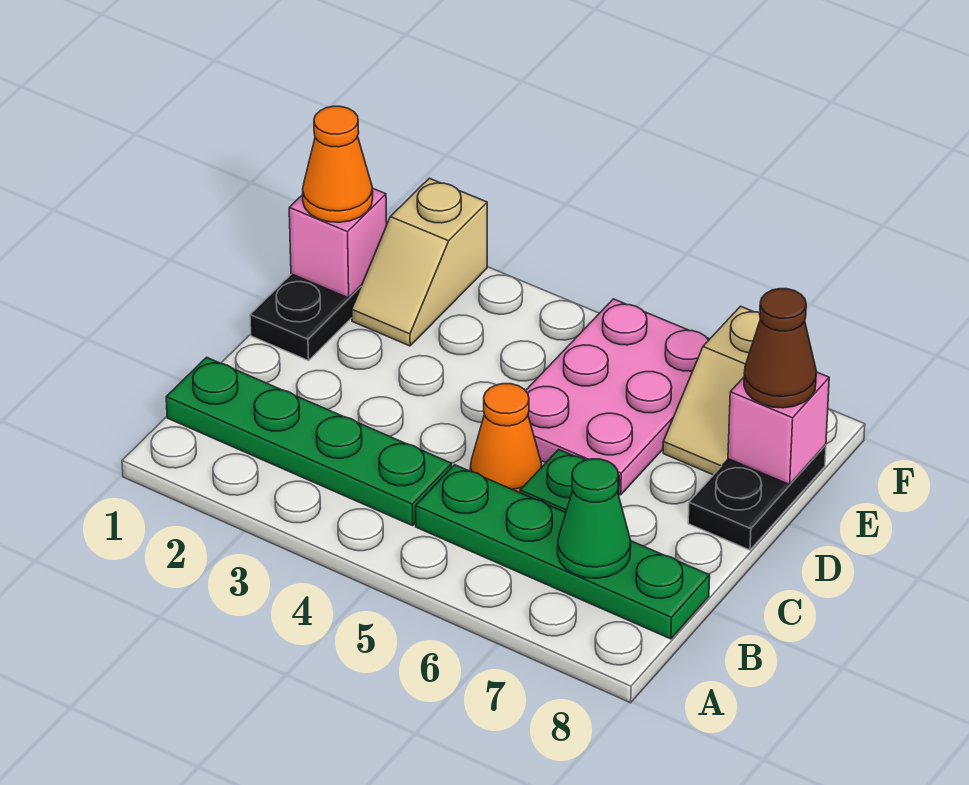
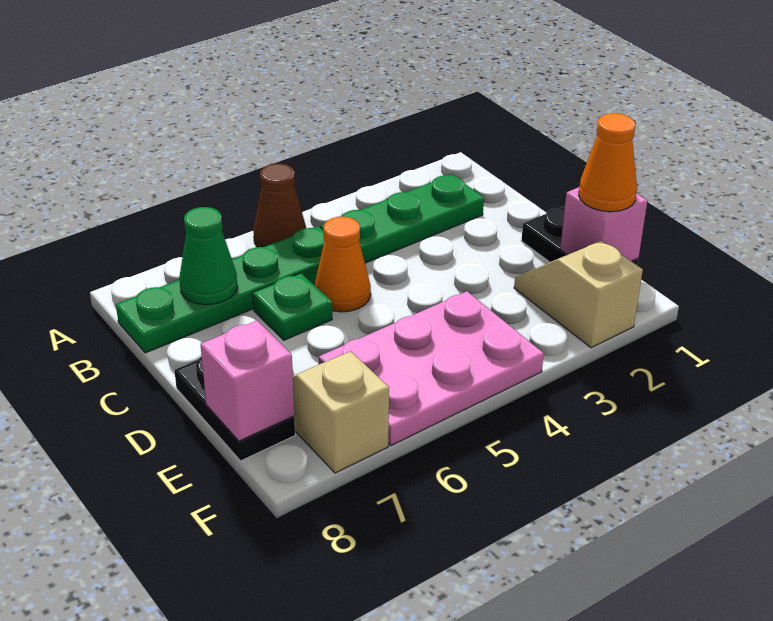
green 1x4 plate [166,357,452,526] -> green 1x3 plate [320,175,484,263]
pink 2x3 plate [526,299,709,495] -> pink 2x3 plate turned to [319,292,544,446]
brown 1x1 cone [744,289,816,408] -> brown 1x1 cone moved to [253,164,306,247]

